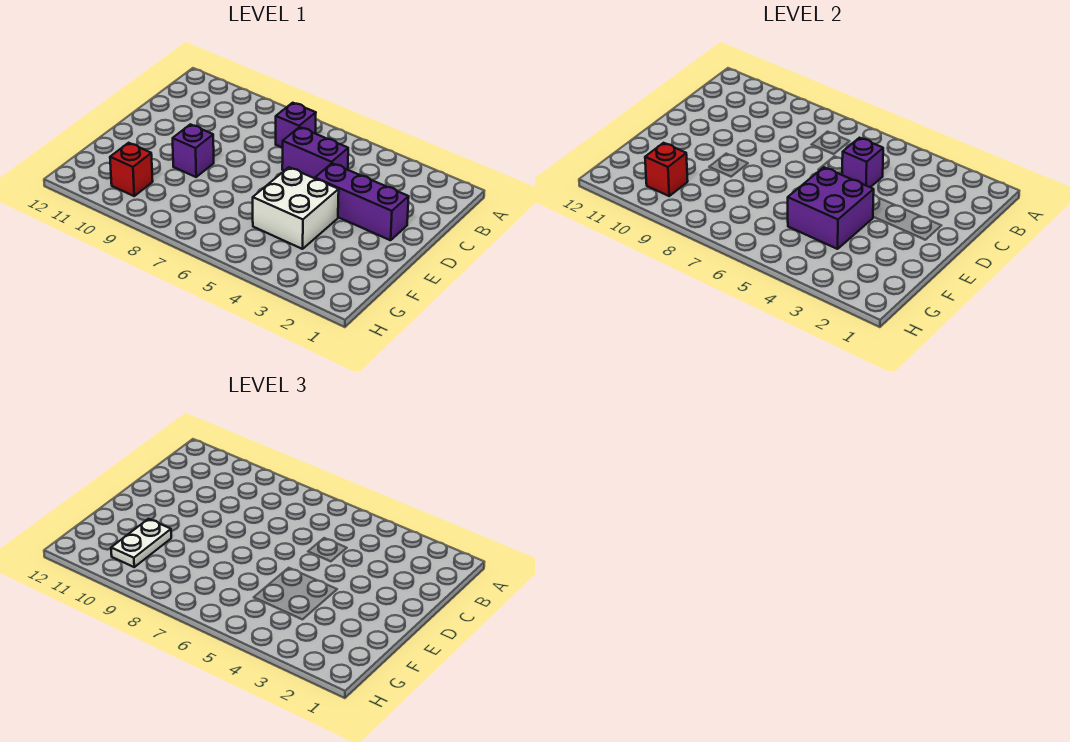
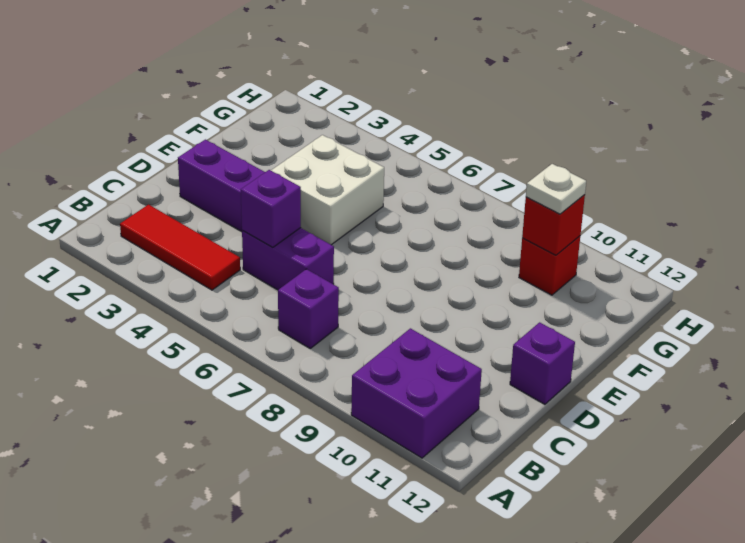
none -> red 1x3 tile [120,205,240,290]
purple 2x2 brick [788,167,874,249] -> purple 2x2 brick moved to [351,328,482,458]
purple 1x1 brick [173,124,214,177] -> purple 1x1 brick moved to [510,322,575,404]
white 1x2 plate [111,519,171,567] -> white 1x1 plate [526,164,586,214]

